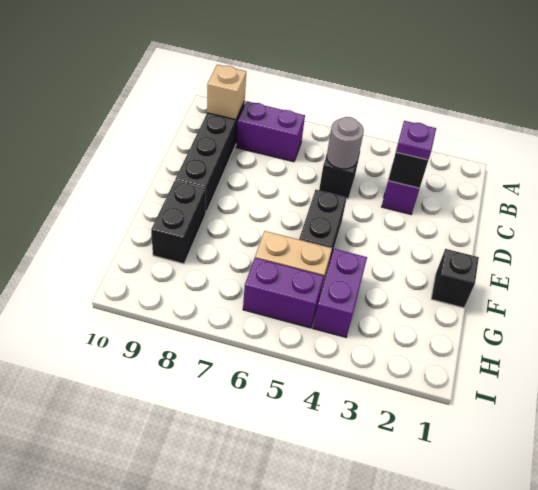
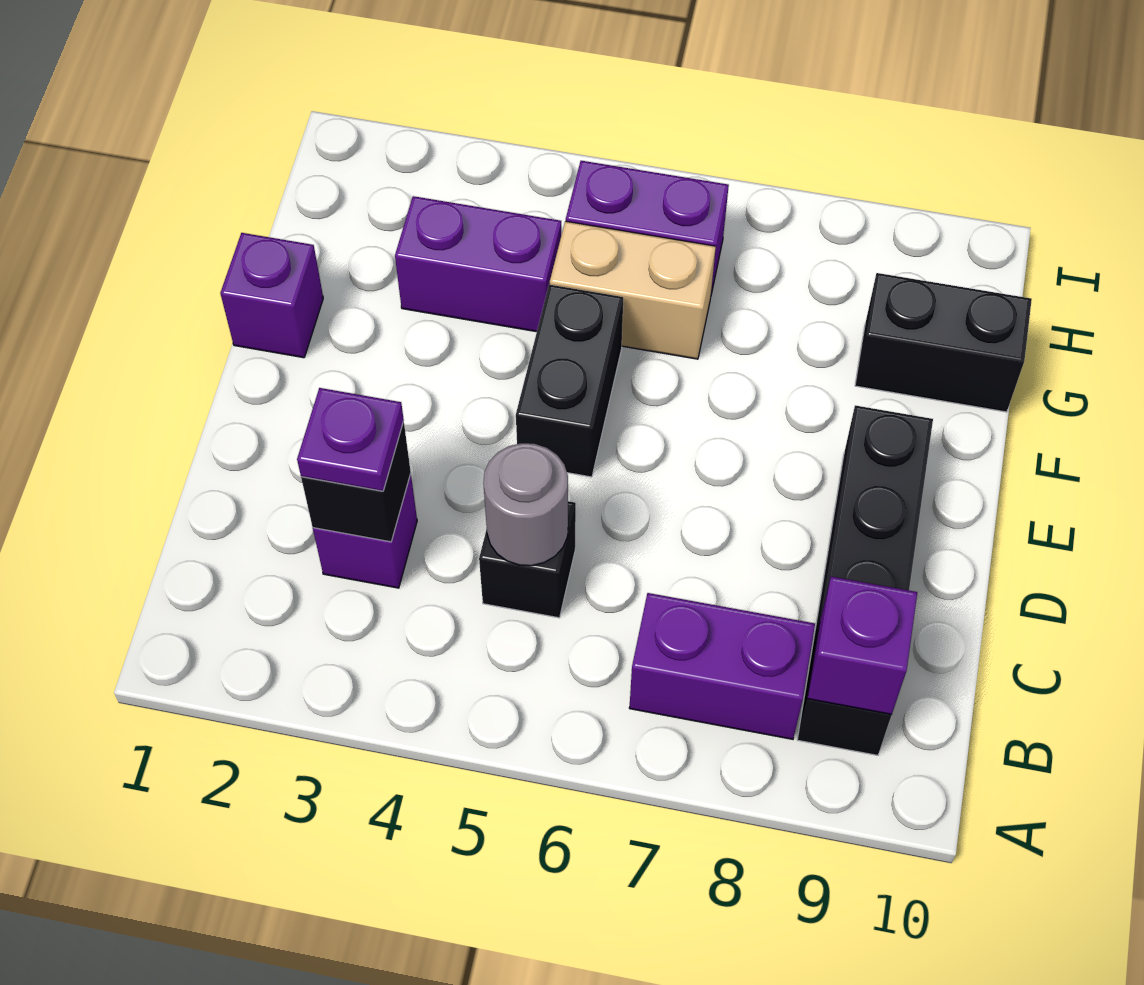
tan 1x1 brick [207,65,246,120] -> purple 1x1 brick [807,577,917,715]
black 1x1 brick [431,249,479,308] -> purple 1x1 brick [220,233,323,358]
black 1x2 brick [151,181,206,264] -> black 1x2 brick turned to [855,273,1032,412]
purple 1x2 brick [313,249,367,337] -> purple 1x2 brick turned to [395,196,561,332]

